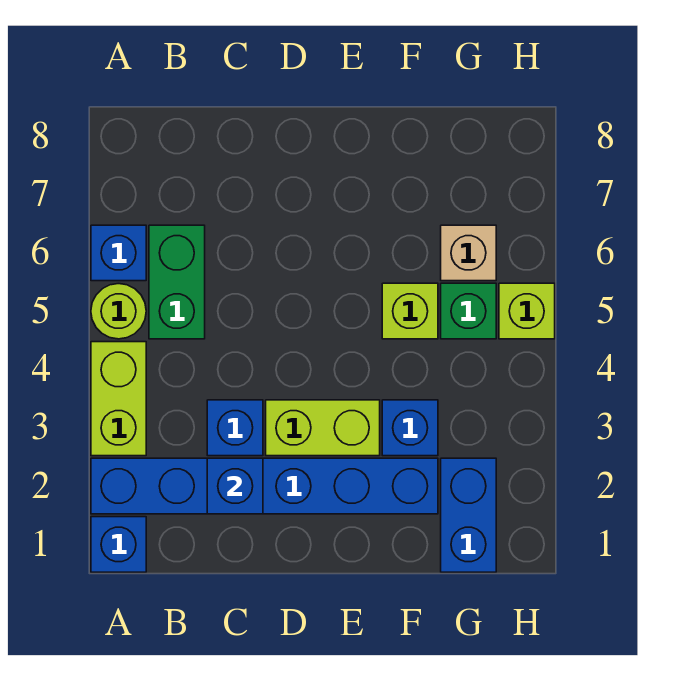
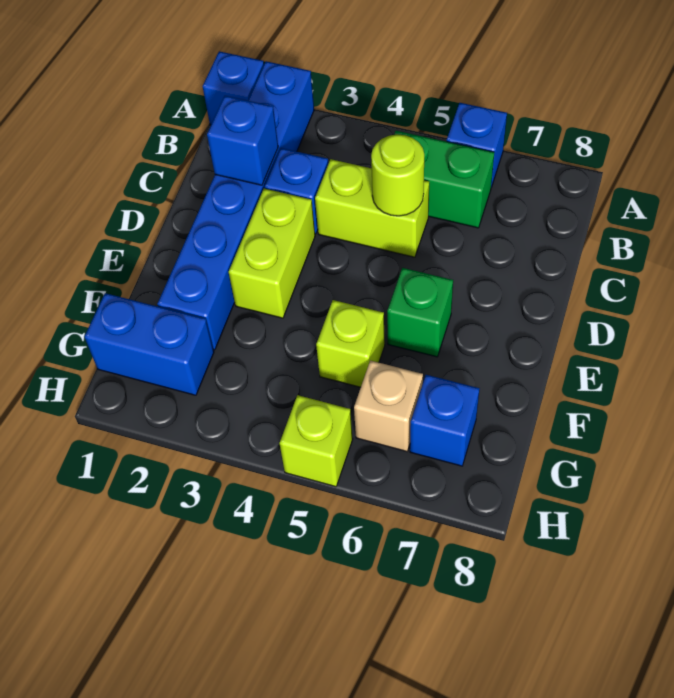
lime 1x2 brick [91,342,146,456] -> lime 1x2 brick moved to [315,159,429,257]
lime 1x1 round brick [91,284,146,339] -> lime 1x1 round brick moved to [371,135,424,216]
blue 1x1 brick [382,400,438,456] -> blue 1x1 brick moved to [410,375,480,466]
green 1x1 brick [441,283,496,339] -> green 1x1 brick moved to [387,268,453,357]

